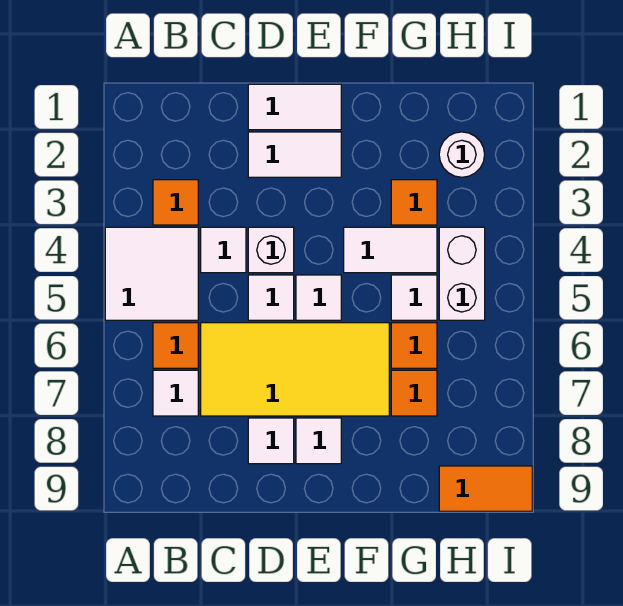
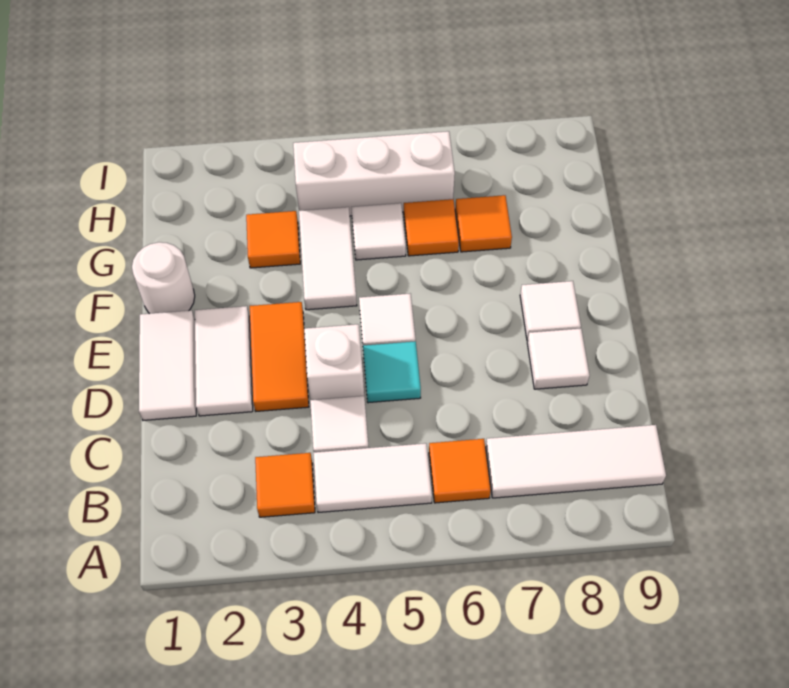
white 2x2 tile [105,227,198,320] -> white 1x2 tile [313,443,432,513]
white 1x1 tile [153,370,198,416] -> white 1x3 tile [486,425,666,498]
yellow 2x4 tile [201,323,389,416] -> none
white 1x1 tile [248,275,294,320] -> cyan 1x1 tile [363,341,421,403]
white 1x1 round brick [439,132,485,177] -> white 1x1 round brick moved to [132,242,195,314]
white 1x2 brick [439,227,485,320] -> white 1x3 brick [293,131,455,216]
orange 1x2 tile [439,466,532,511] -> orange 1x2 tile moved to [250,302,309,411]

